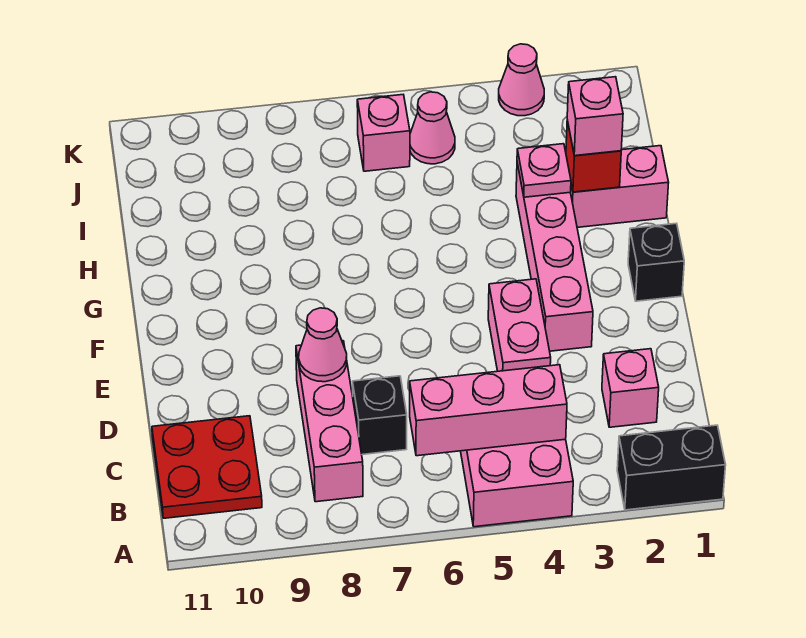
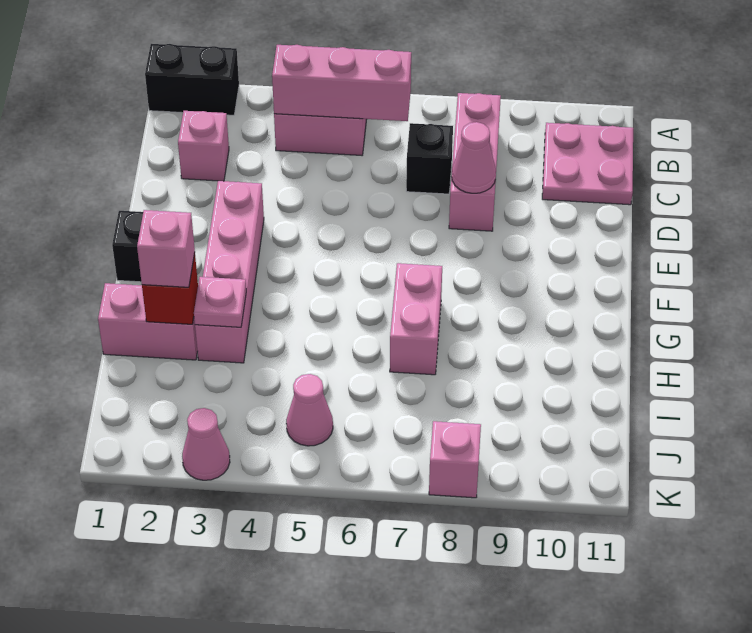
red 2x2 plate [152,416,262,518] -> pink 2x2 plate [542,123,633,205]
pink 1x2 brick [488,279,551,371] -> pink 1x2 brick moved to [390,263,442,375]
pink 1x1 brick [357,95,410,171] -> pink 1x1 brick moved to [429,421,481,498]

